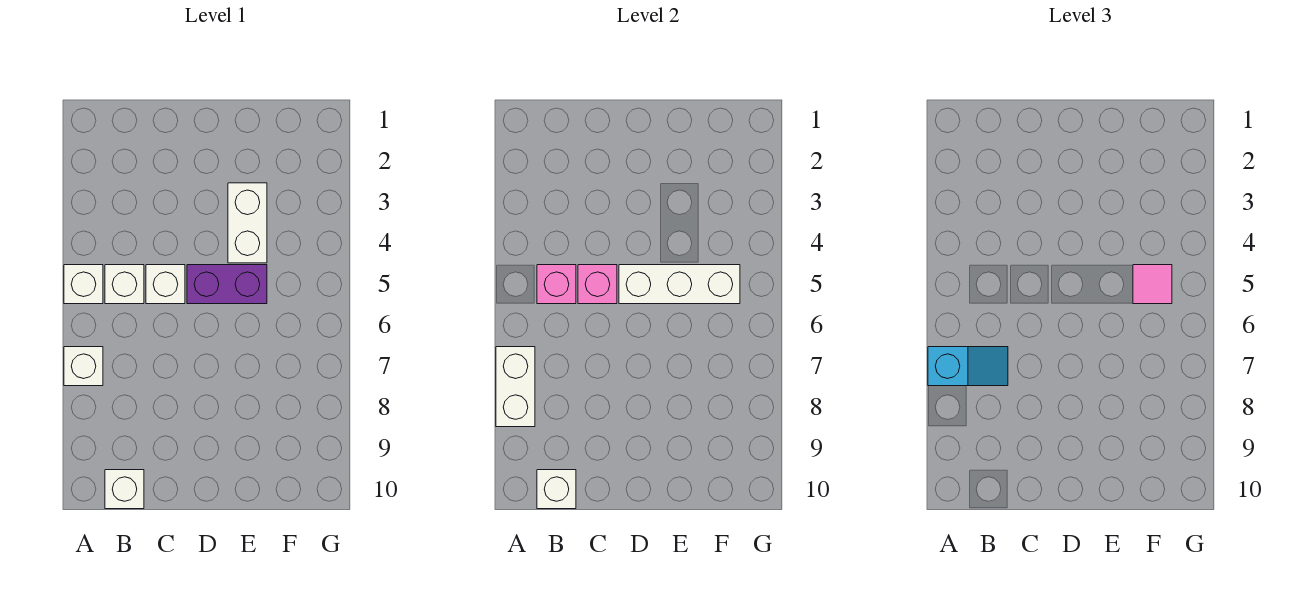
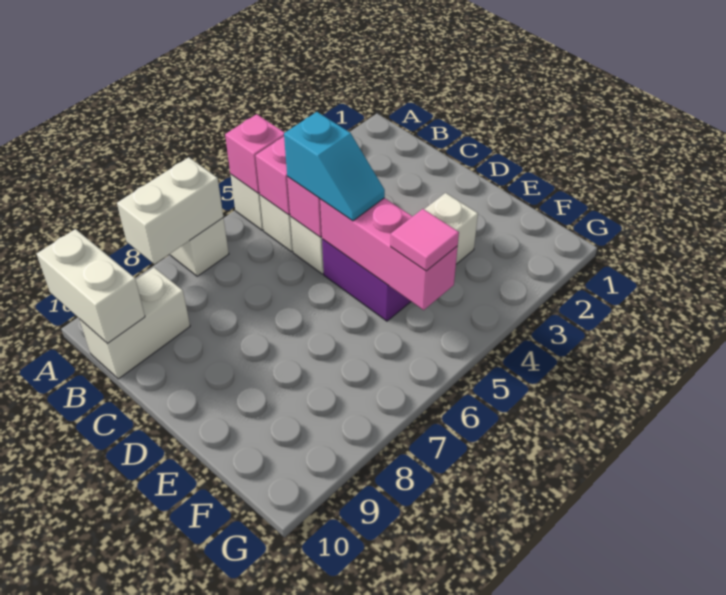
none -> pink 1x1 brick [225,114,285,194]
cyan 1x2 slope [928,347,1008,386] -> cyan 1x2 slope moved to [284,112,385,221]
white 1x1 brick [105,470,144,509] -> white 1x2 brick [79,267,190,379]
white 1x1 brick [537,470,576,509] -> white 1x2 brick [37,229,145,344]
white 1x3 brick [619,265,740,304] -> pink 1x3 brick [320,198,458,310]

